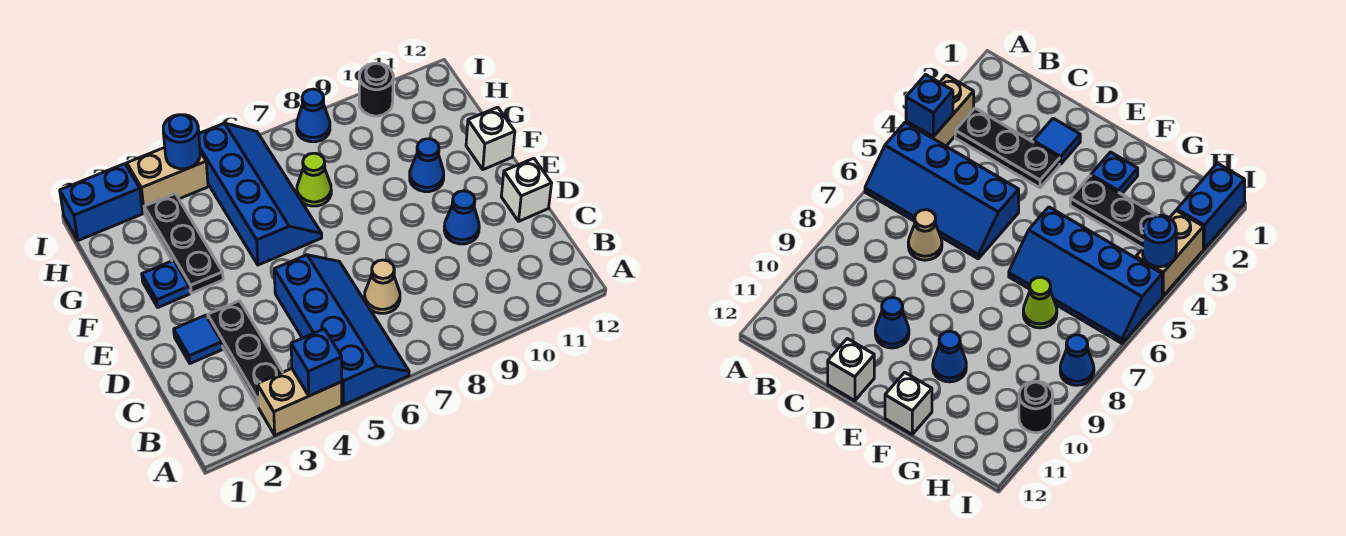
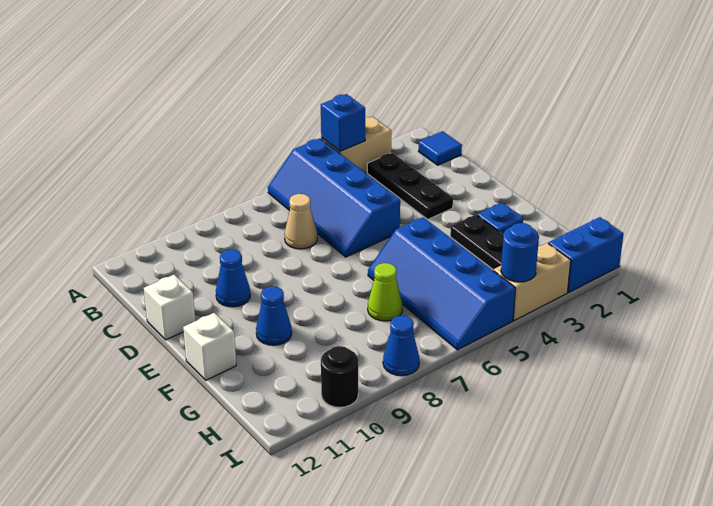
blue 1x1 tile [174,315,222,363] -> blue 1x1 tile moved to [419,131,462,165]

